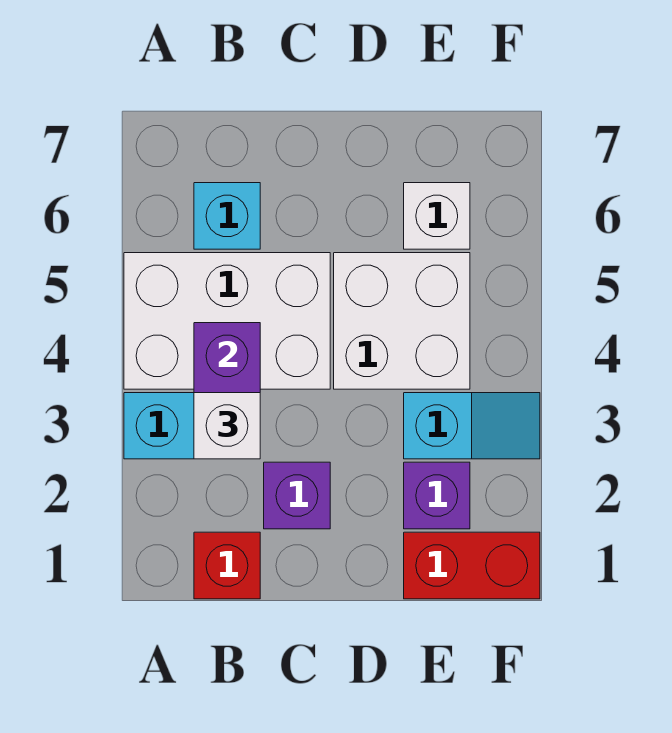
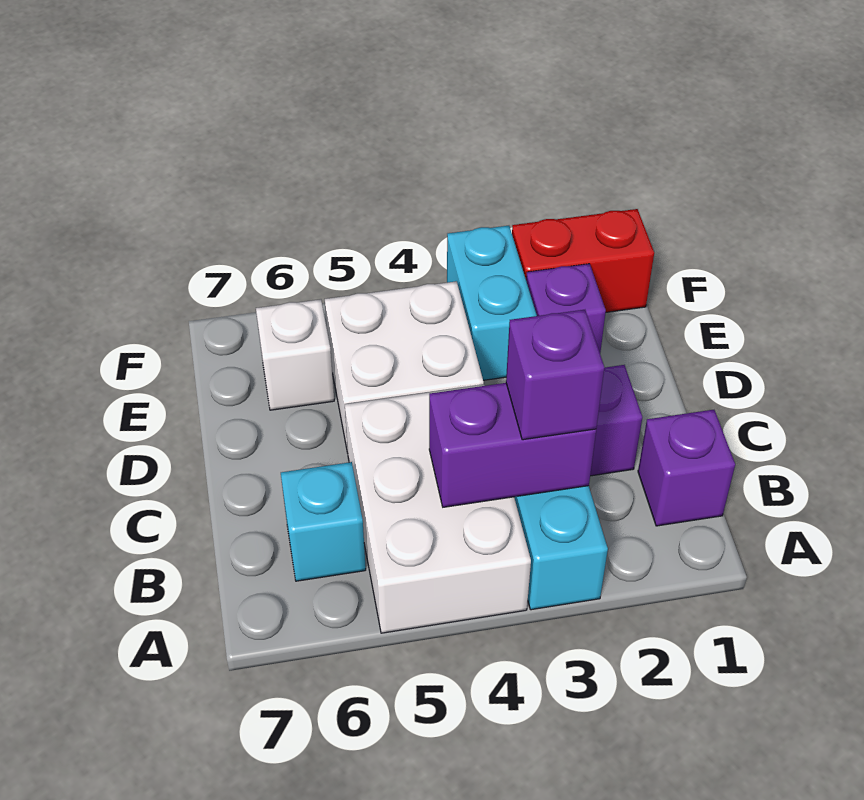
red 1x1 brick [194,532,260,599] -> purple 1x1 brick [638,410,735,526]
white 1x1 brick [194,393,260,459] -> purple 1x1 brick [506,310,604,440]
red 1x2 brick [404,532,540,599] -> red 1x2 brick turned to [512,209,654,312]
cyan 1x2 slope [404,393,540,459] -> cyan 1x2 brick [447,226,537,380]

